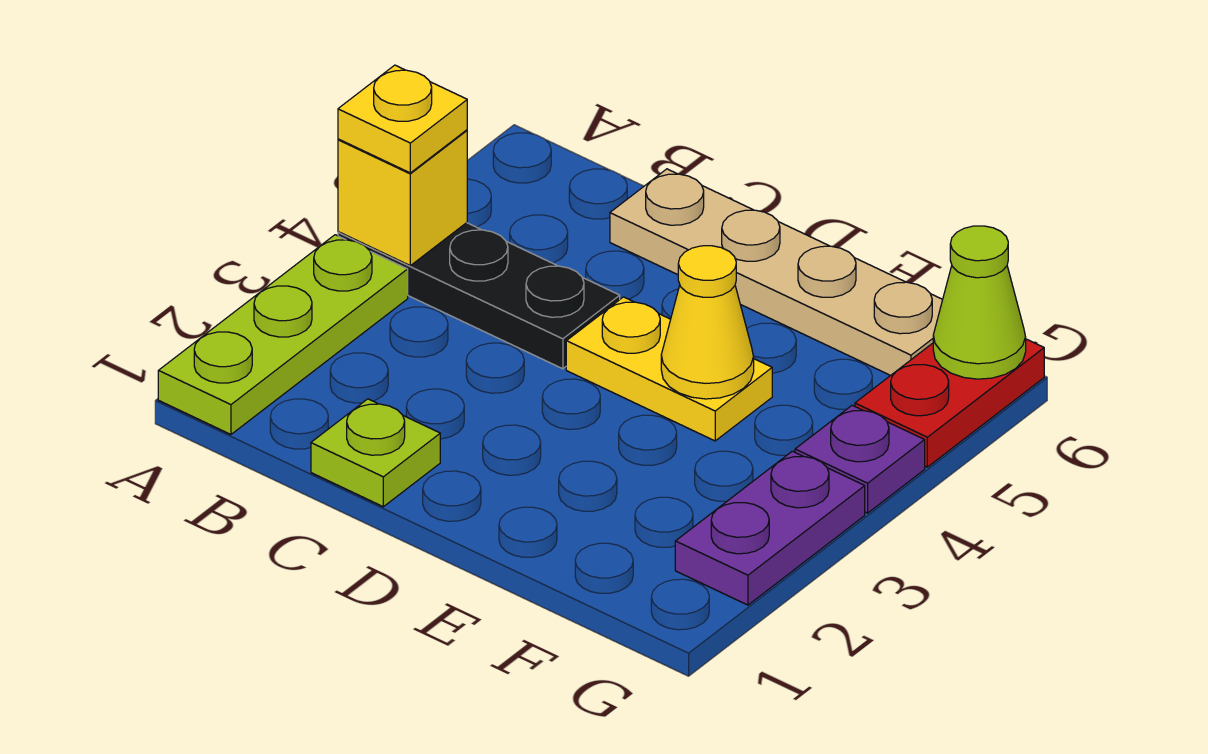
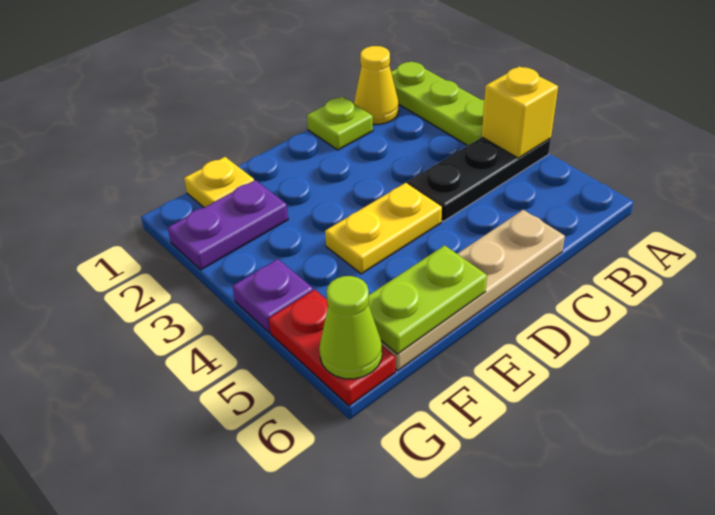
yellow 1x1 plate [338,65,467,173] -> yellow 1x1 plate moved to [184,157,254,207]
yellow 1x1 cone [661,246,754,399] -> yellow 1x1 cone moved to [354,46,399,124]
none -> lime 1x2 plate [368,245,487,354]
purple 1x2 plate [675,451,865,605] -> purple 1x2 plate turned to [168,180,288,270]

